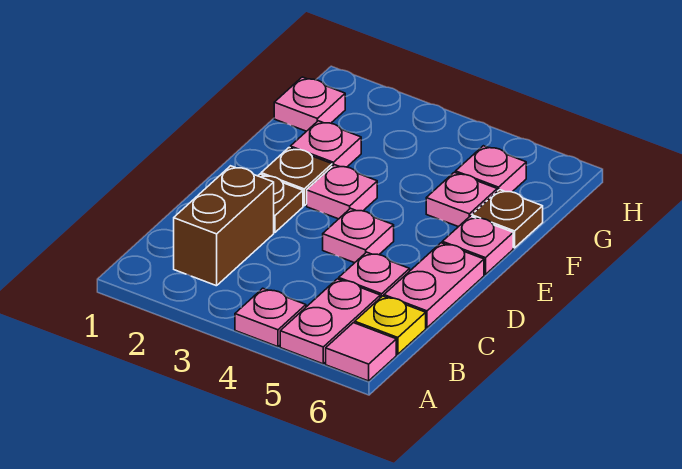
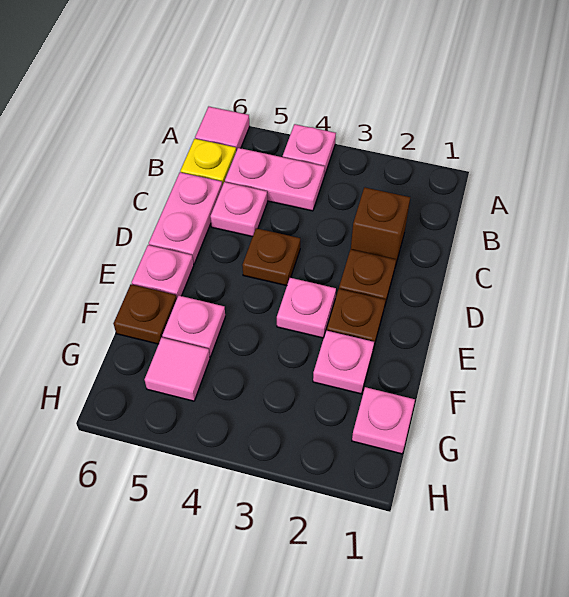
pink 1x2 plate [280,279,380,364] -> pink 1x2 plate turned to [225,148,325,211]
brown 1x2 brick [174,166,274,286] -> brown 1x1 brick [351,187,410,266]
pink 1x1 plate [323,208,394,263] -> brown 1x1 plate [242,228,300,286]
pink 1x1 plate [456,146,526,192] -> pink 1x1 tile [145,338,210,401]

